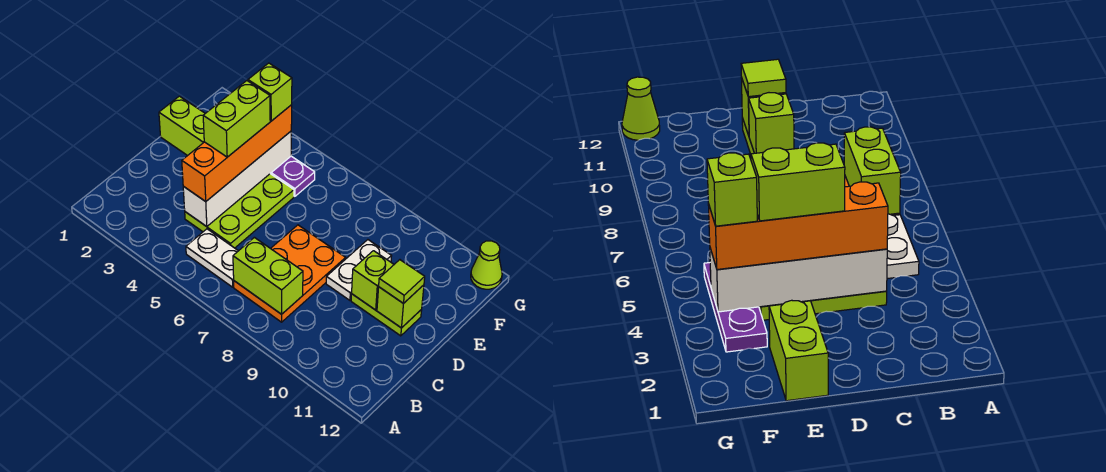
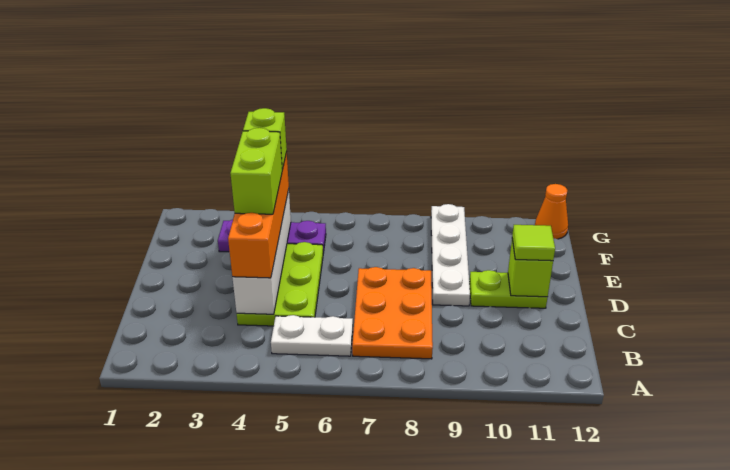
lime 1x2 brick [233,237,303,314] -> none
white 1x2 plate [326,240,391,300] -> white 1x4 plate [431,204,470,306]
lime 1x1 brick [352,251,394,310] -> none
lime 1x2 brick [159,96,205,156] -> none
lime 1x1 cone [471,241,502,289] -> orange 1x1 cone [535,184,568,239]

